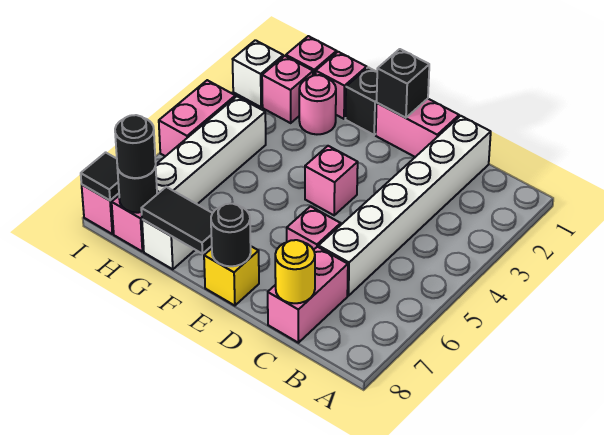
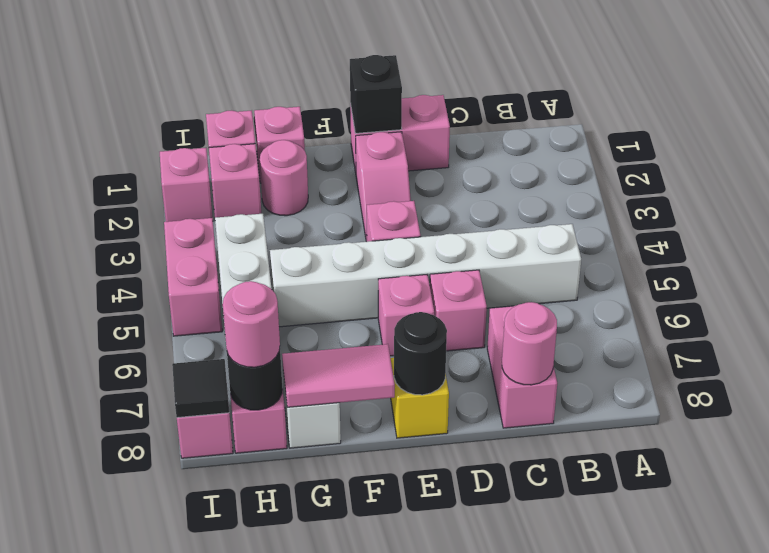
white 1x6 brick [318,116,491,296] -> white 1x6 brick turned to [270,224,581,327]
yellow 1x1 round brick [275,240,315,303] -> pink 1x1 round brick [502,302,557,385]
none -> pink 1x2 slope [356,132,411,242]
none -> pink 1x1 brick [378,275,434,356]
black 1x1 brick [345,67,377,135] -> none
black 1x2 tile [141,187,212,254] -> pink 1x2 tile [282,344,395,407]
black 1x1 round brick [115,115,156,178] -> pink 1x1 round brick [223,281,280,367]
white 1x1 brick [233,40,283,107] -> pink 1x1 brick [160,148,213,222]

